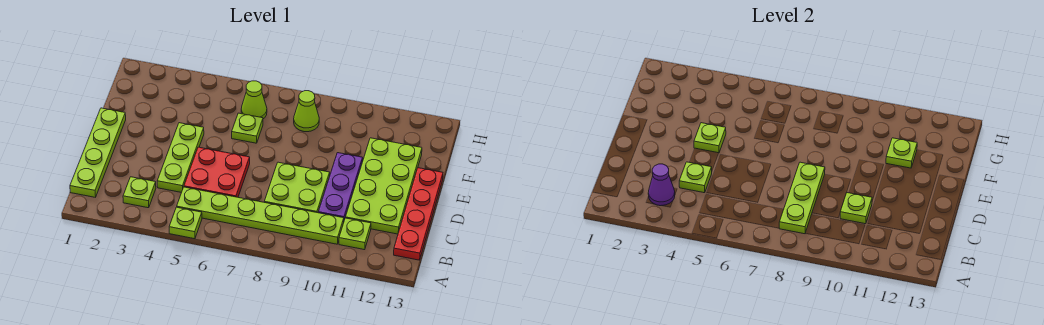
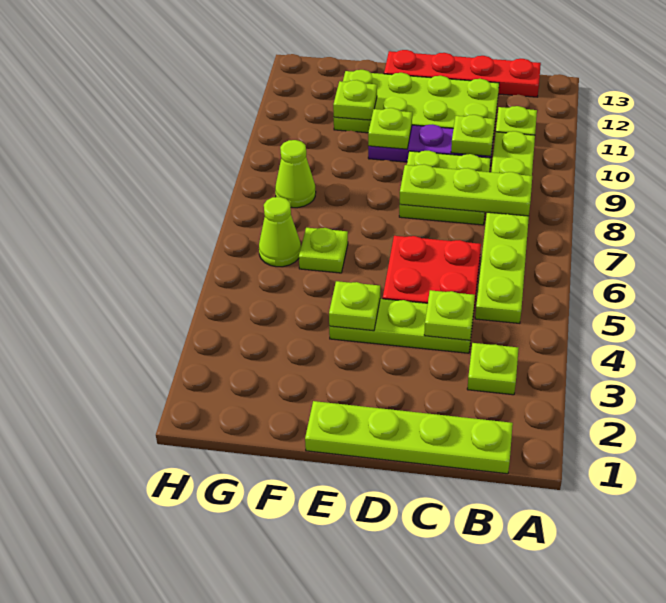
lime 1x1 plate [169,207,202,239] -> lime 1x1 plate moved to [368,108,412,149]
purple 1x1 cone [648,164,675,206] -> none

